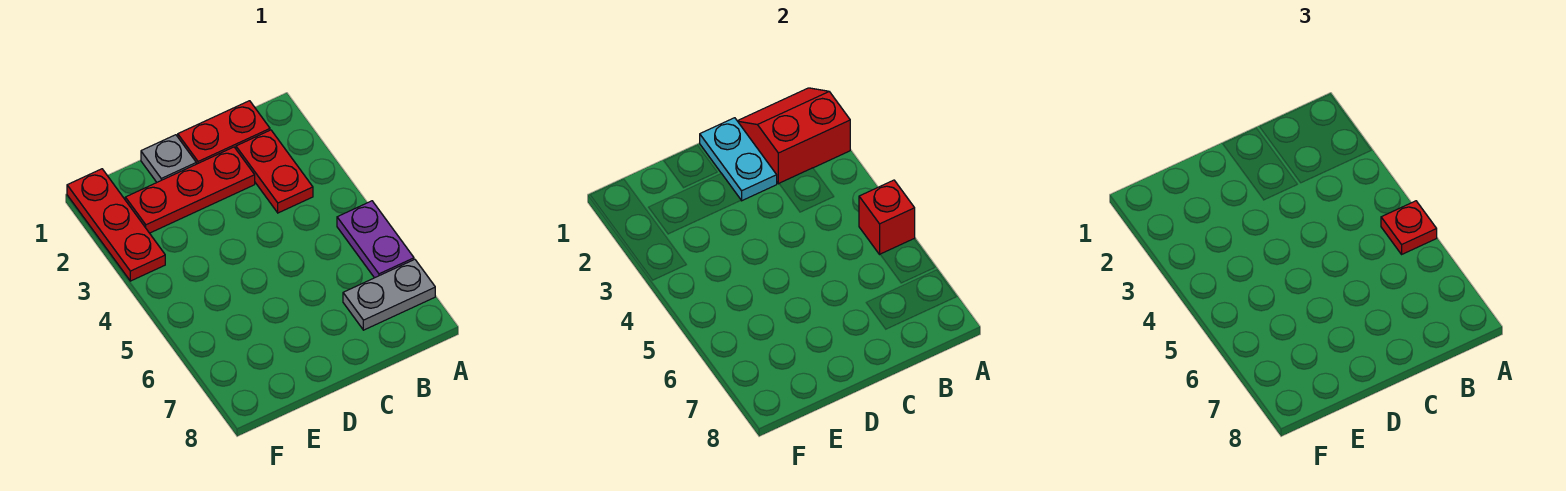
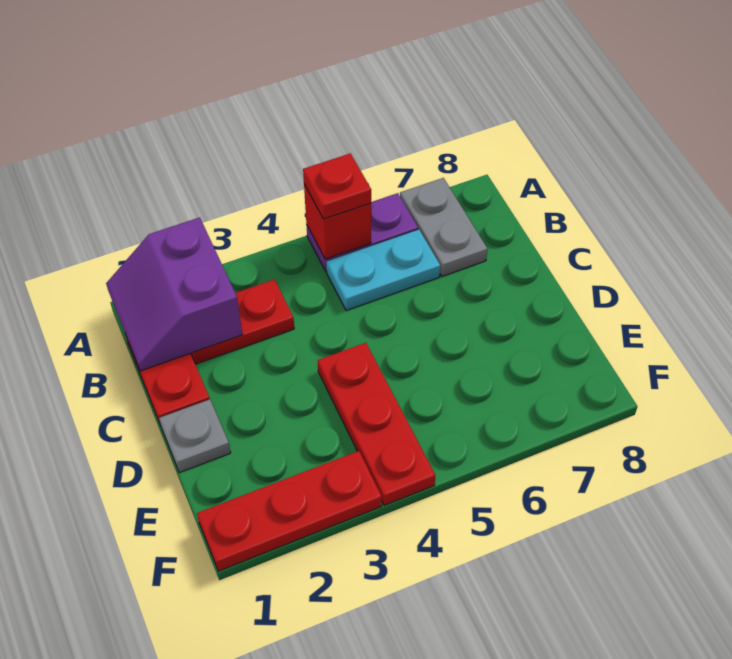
red 2x2 slope [738,88,850,184] -> purple 2x2 slope [106,218,243,371]
cyan 1x2 plate [700,118,777,201] -> cyan 1x2 plate moved to [326,230,440,311]
red 1x3 plate [125,147,255,233] -> red 1x3 plate moved to [318,343,436,506]

